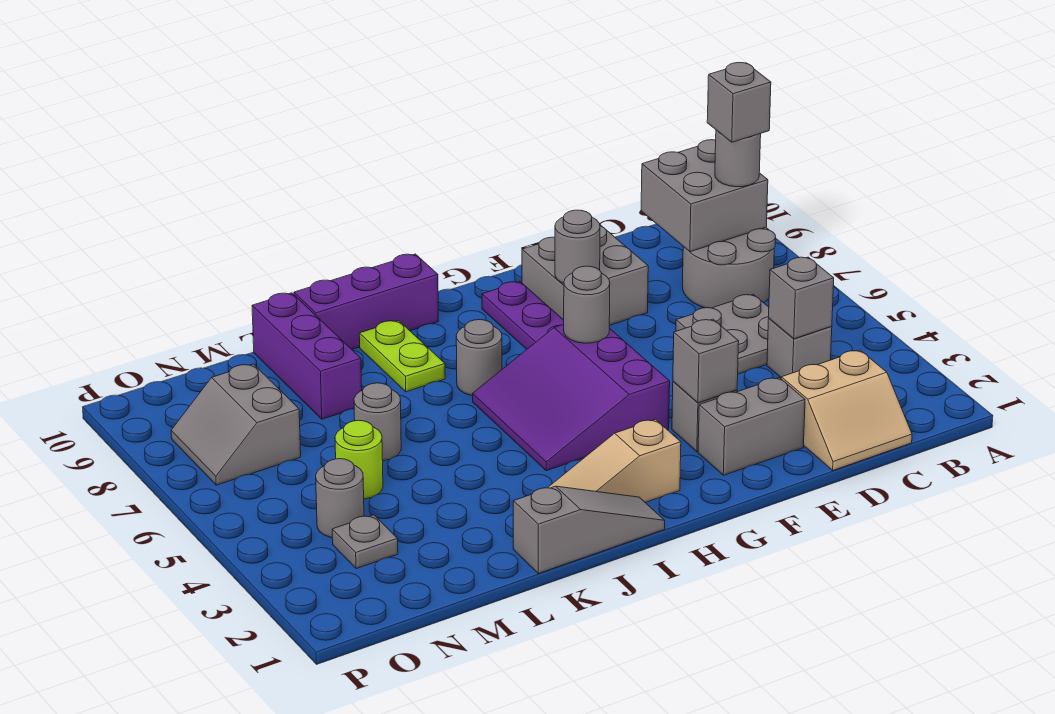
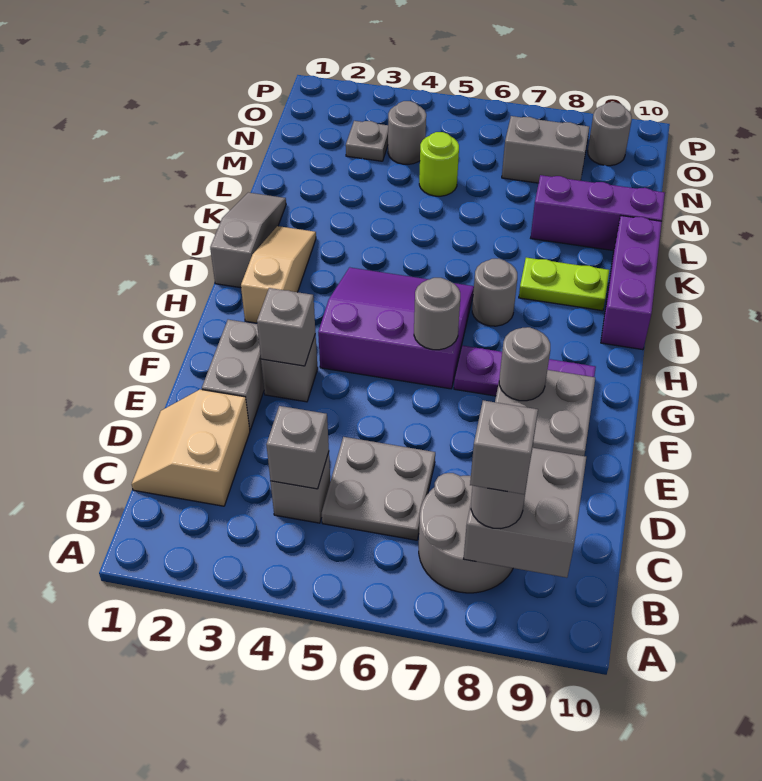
grey 1x3 slope [513,486,665,573] -> grey 1x3 slope turned to [210,193,286,288]
grey 1x1 round brick [354,383,401,461] -> grey 1x1 round brick moved to [588,102,632,166]

